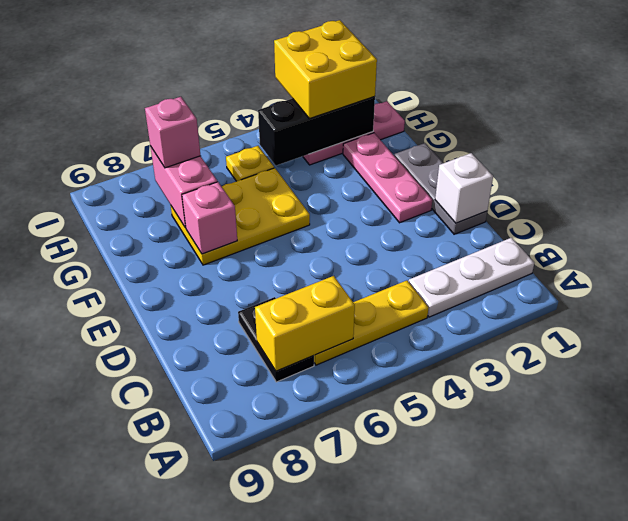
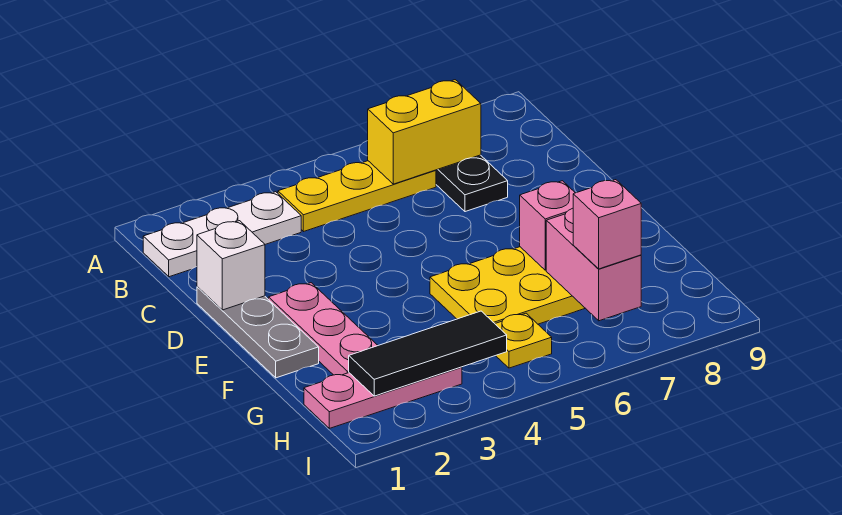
black 1x3 brick [258,97,375,166] -> black 1x3 tile [349,311,507,396]
yellow 2x2 brick [274,20,377,119] -> none

